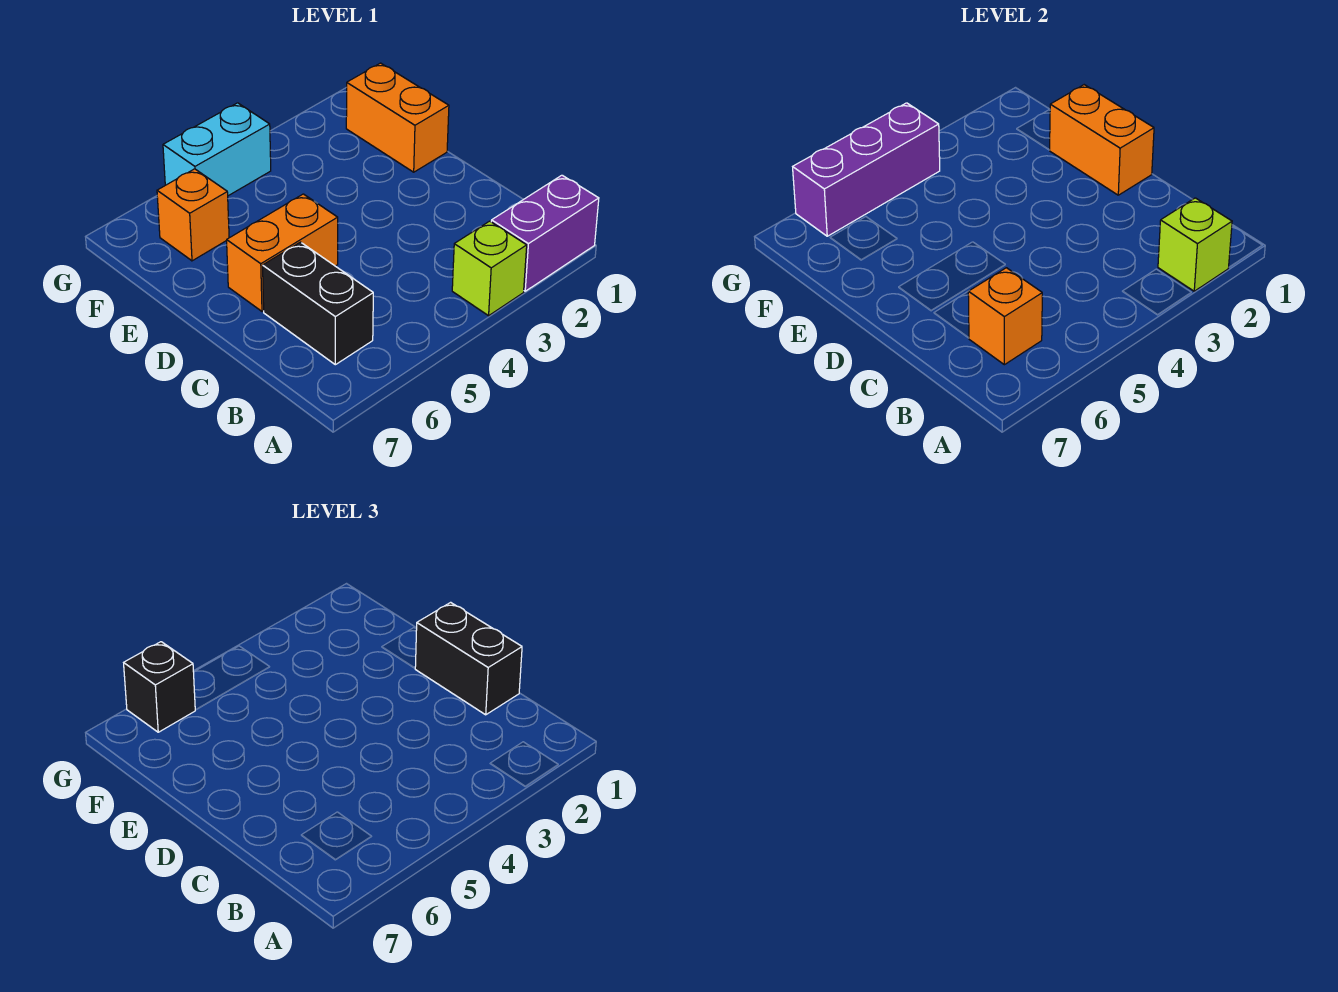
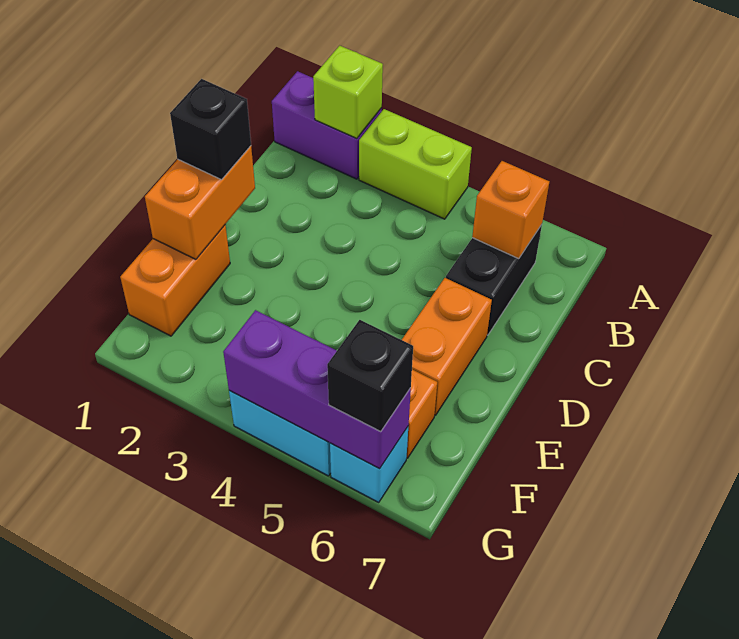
lime 1x1 brick [452,221,527,316] -> lime 1x2 brick [359,109,472,219]
black 1x2 brick [415,602,522,715] -> black 1x1 brick [170,79,251,180]
orange 1x2 brick [227,194,338,311] -> orange 1x2 brick turned to [402,278,492,415]
none -> cyan 1x1 brick [330,427,408,502]

